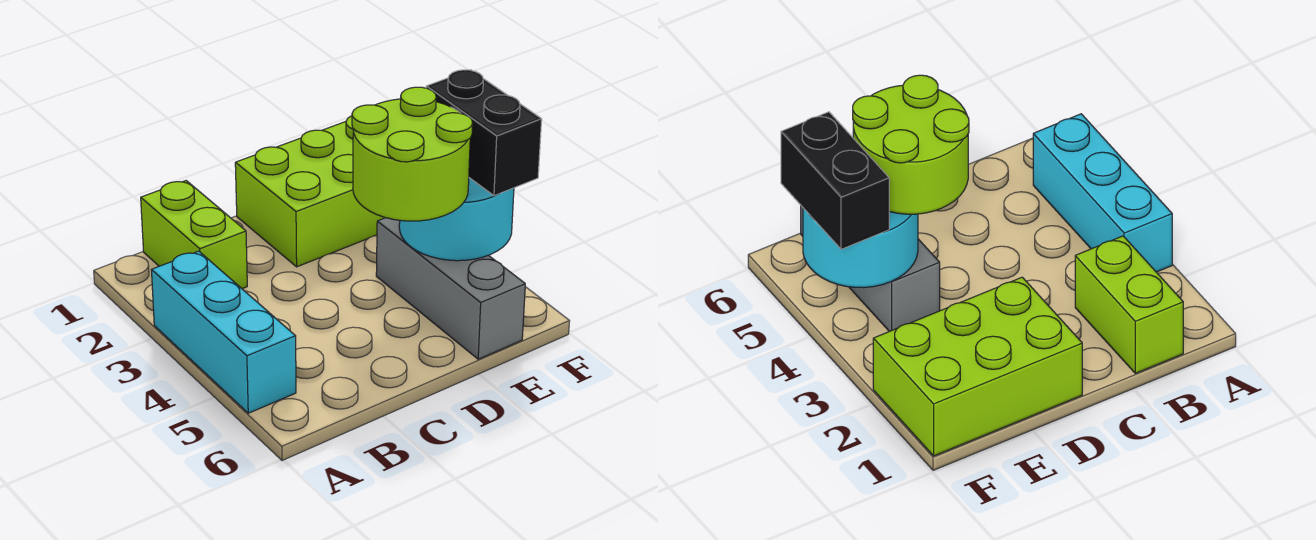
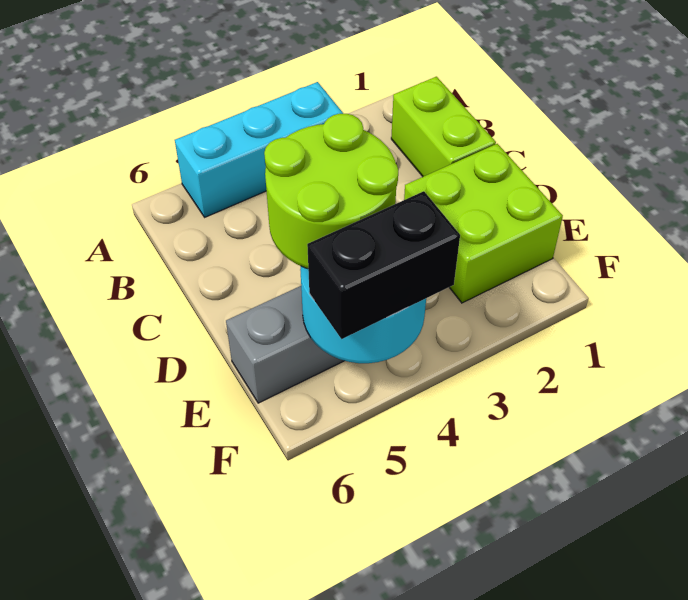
lime 1x2 brick [141,181,247,289] -> lime 1x2 brick turned to [391,77,496,177]
lime 2x3 brick [235,116,385,267] -> lime 2x2 brick [404,144,563,303]

